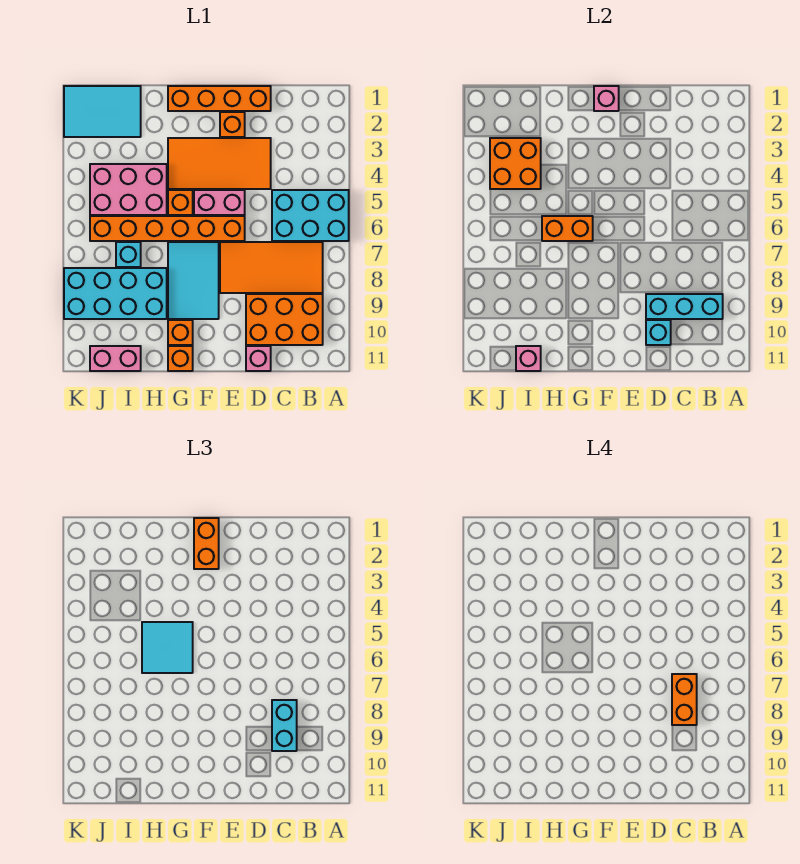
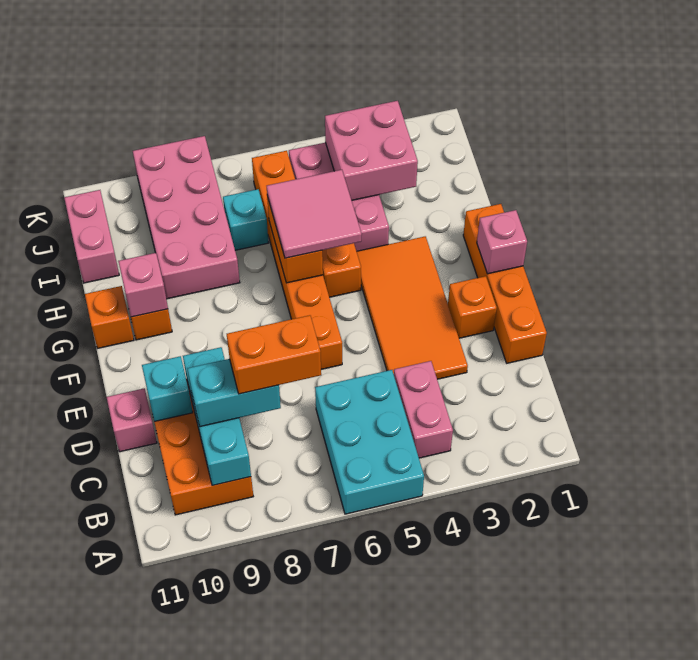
orange 2x4 tile [220,242,323,293] -> none
pink 1x2 brick [194,190,245,215] -> pink 1x2 brick moved to [394,361,453,458]
orange 1x2 brick [194,518,219,569] -> none
cyan 2x3 tile [168,242,219,319] -> none
cyan 2x2 tile [142,622,193,673] -> pink 2x2 tile [267,170,362,258]
cyan 2x4 brick [64,268,167,319] -> pink 2x4 brick [133,136,240,299]
cyan 2x3 tile [64,86,141,137] -> none
orange 2x2 brick [490,138,541,189] -> pink 2x2 brick [325,101,418,200]
pink 1x1 brick [516,346,541,371] -> pink 1x1 brick moved to [118,253,168,317]

